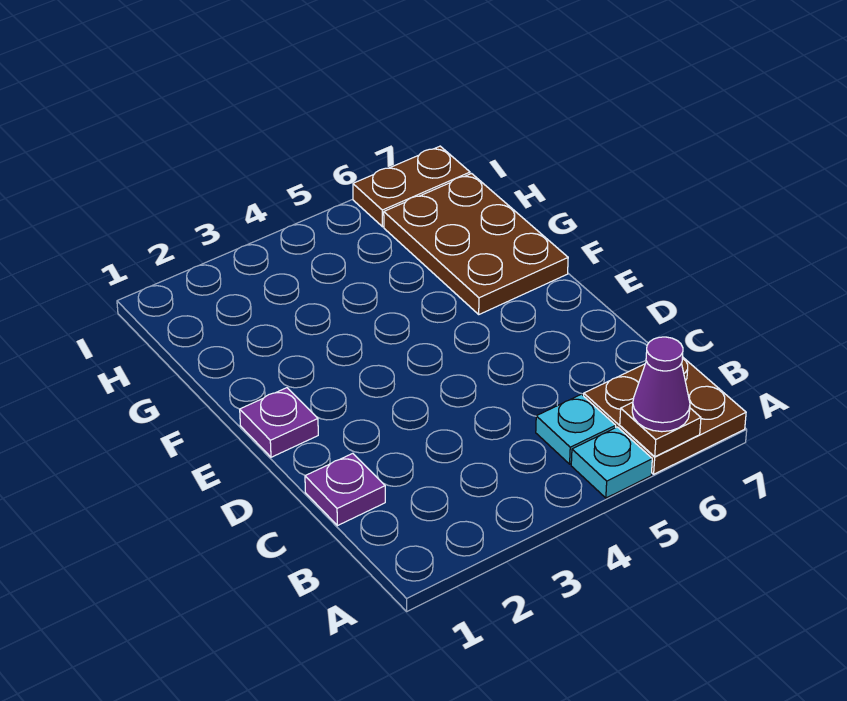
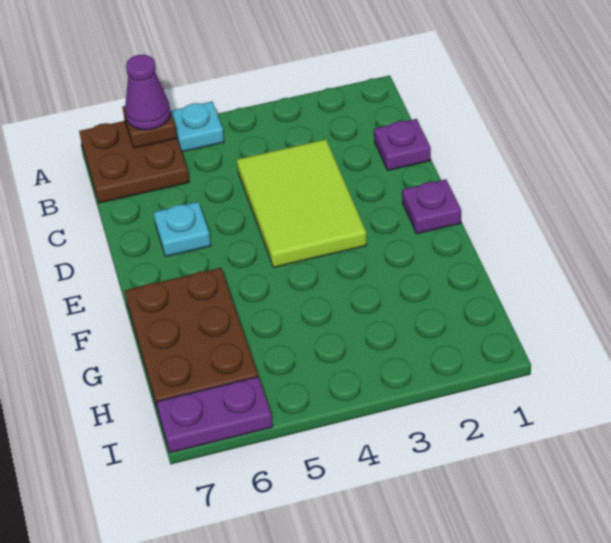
cyan 1x1 plate [536,394,616,464] -> cyan 1x1 plate moved to [153,202,211,257]
none -> lime 2x3 tile [237,139,367,268]
brown 1x2 plate [353,146,470,227] -> purple 1x2 plate [156,377,273,453]

